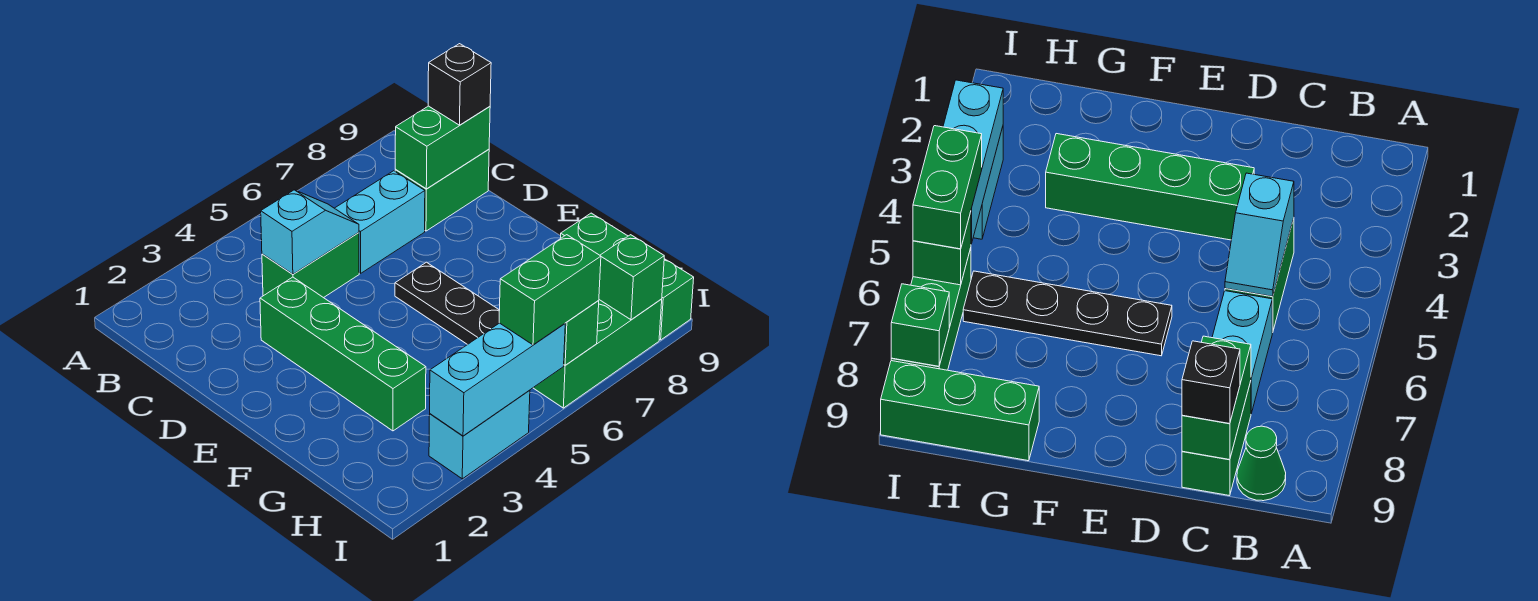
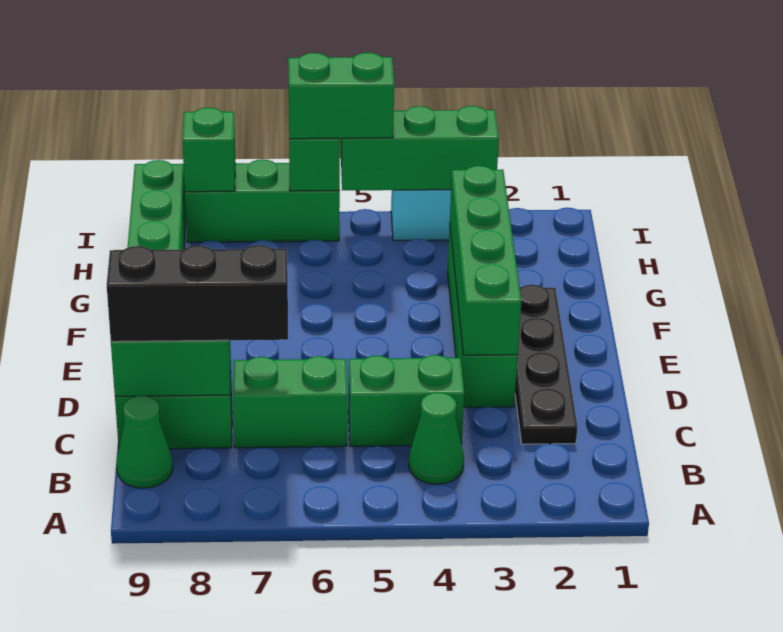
none -> green 1x1 cone [409,392,464,484]
cyan 1x2 slope [261,190,359,274] -> none
cyan 1x2 brick [335,171,425,273] -> green 1x2 brick [233,356,347,448]
black 1x1 brick [428,44,491,125] -> black 1x3 brick [107,245,288,342]
none -> green 1x4 brick [450,166,522,355]
black 1x4 plate [395,262,500,345] -> black 1x4 plate moved to [515,285,577,444]
cyan 1x3 brick [430,323,565,436] -> green 1x3 brick [341,106,499,190]

